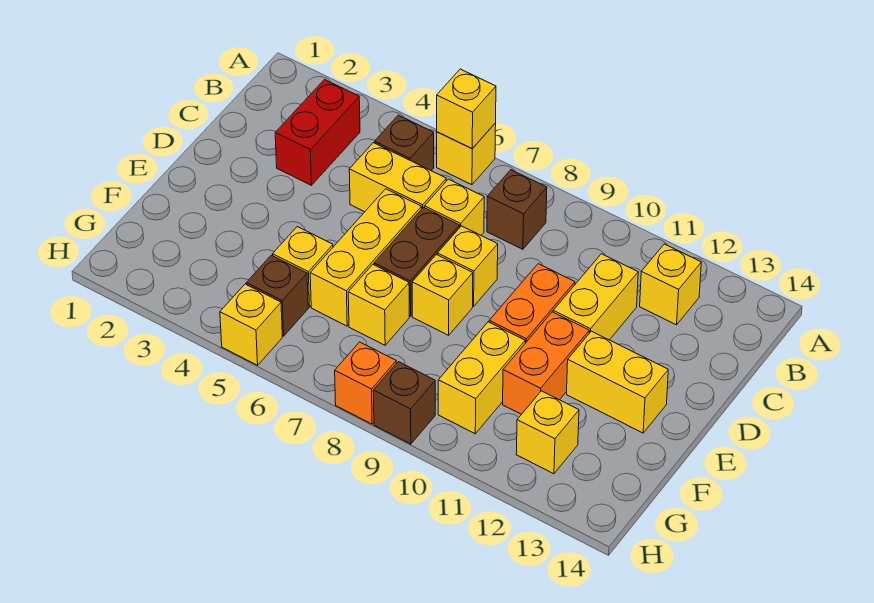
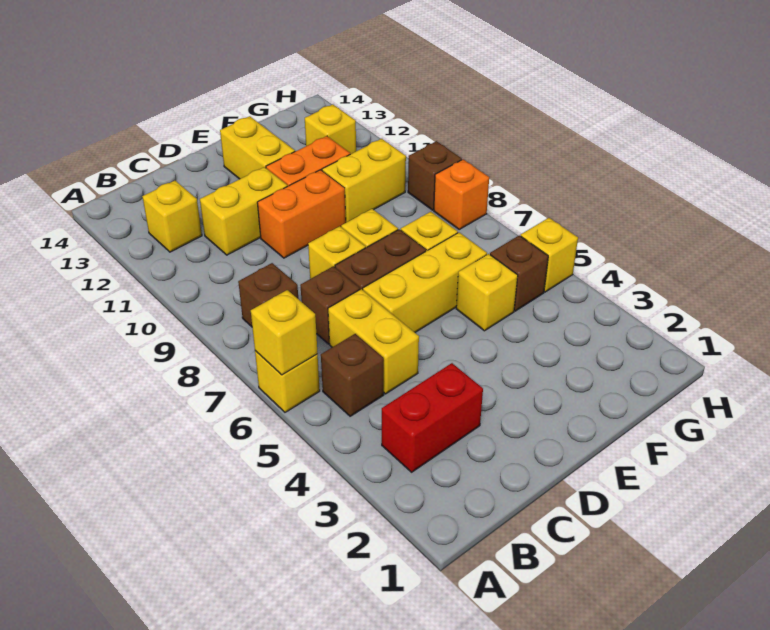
yellow 1x1 brick [425,179,484,235] -> brown 1x1 brick [300,266,360,344]

